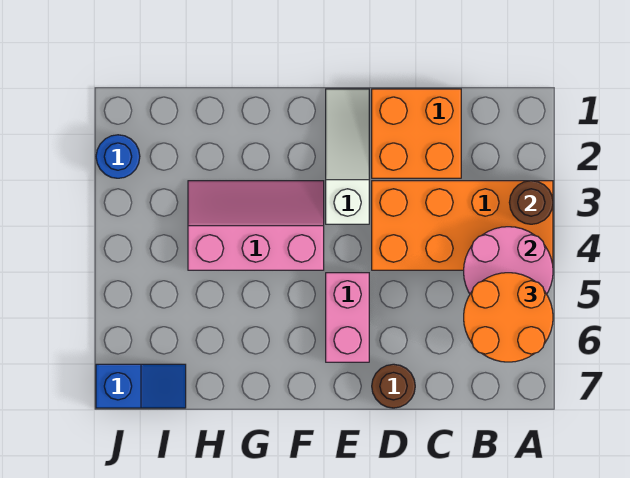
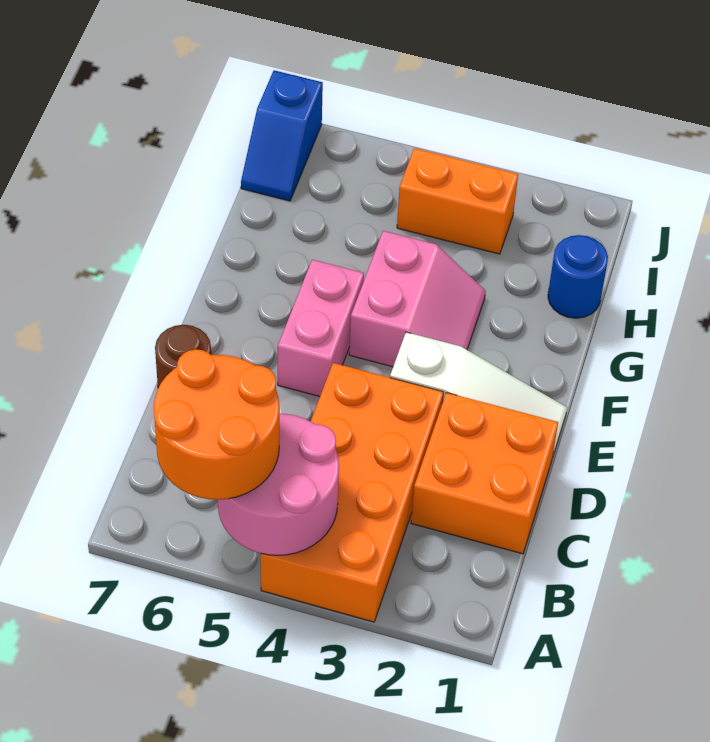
brown 1x1 round brick [509,181,553,224] -> none
pink 1x2 brick [326,273,369,362] -> pink 1x2 brick turned to [278,260,364,397]
pink 2x3 slope [188,181,324,270] -> pink 2x2 slope [349,231,486,367]
none -> orange 1x2 brick [397,148,518,254]
blue 1x1 round brick [96,135,140,178] -> blue 1x1 round brick moved to [548,235,608,318]

